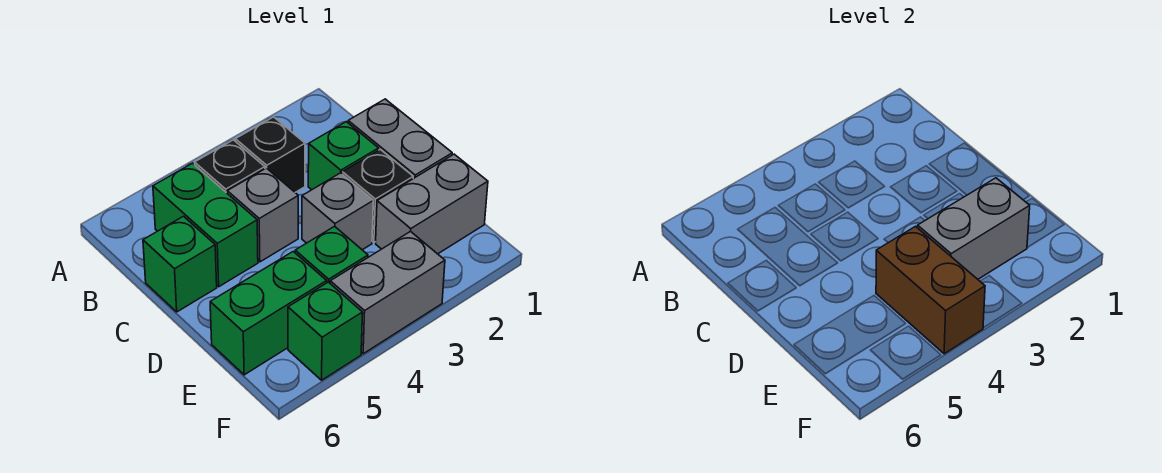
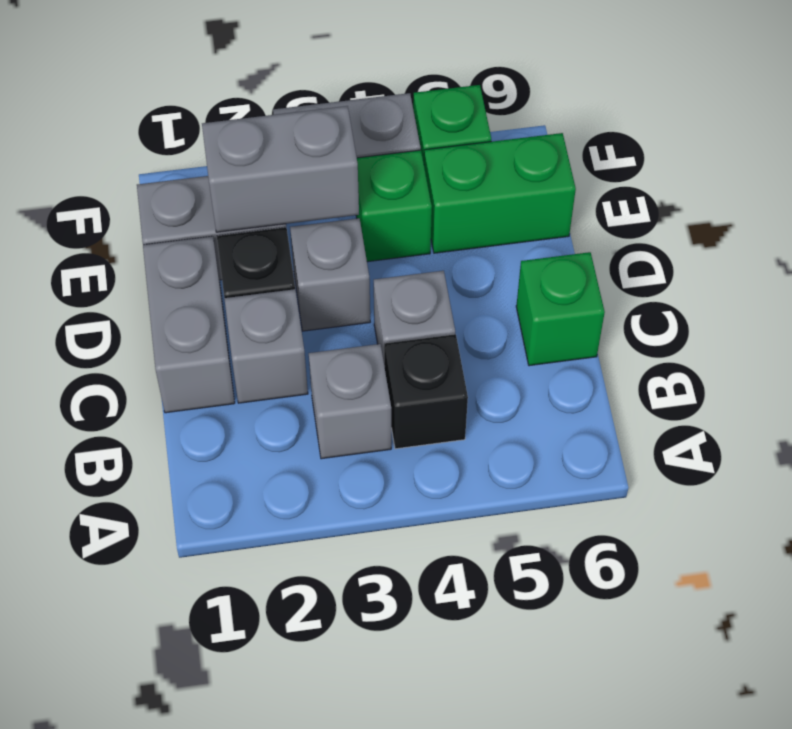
black 1x1 brick [235,117,305,192] -> grey 1x1 brick [309,344,391,459]
green 1x2 brick [153,163,258,287] -> none
green 1x1 brick [308,122,379,190] -> grey 1x1 brick [224,289,308,403]
brown 1x2 brick [876,226,985,354] -> none

